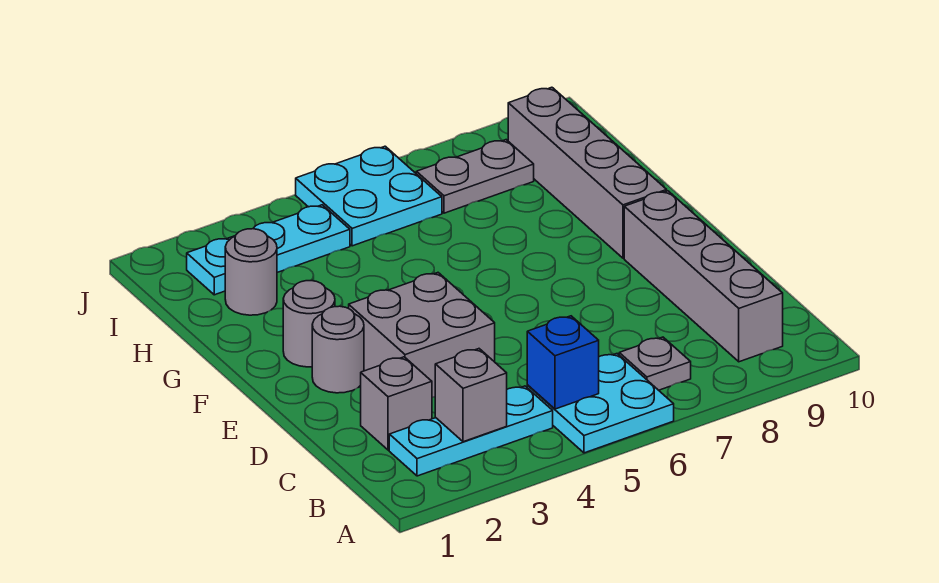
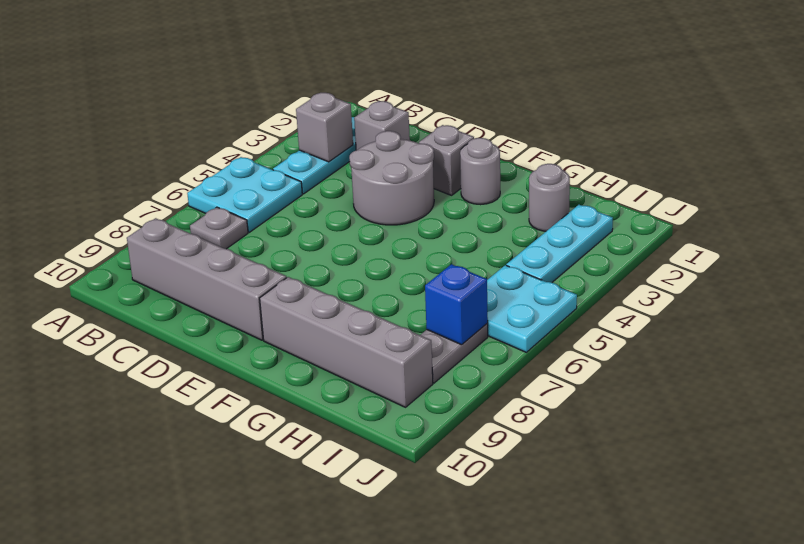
blue 1x1 brick [527,316,599,409] -> blue 1x1 brick moved to [425,264,488,345]
grey 2x2 brick [349,273,495,398] -> grey 2x2 round brick [349,131,434,225]
grey 1x1 round brick [312,306,364,393] -> grey 1x1 brick [419,125,474,195]

